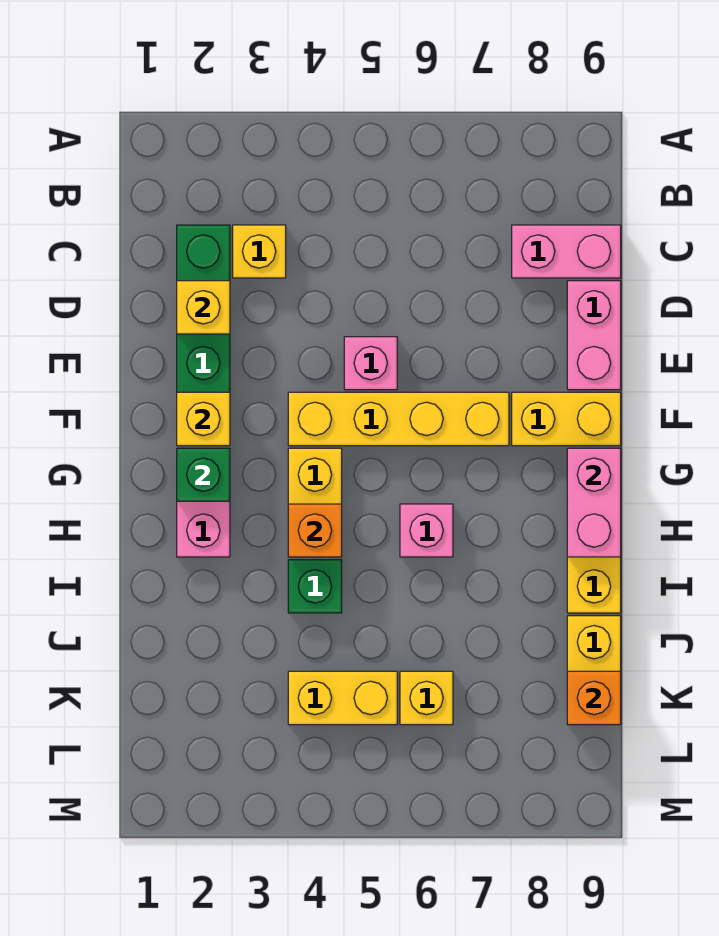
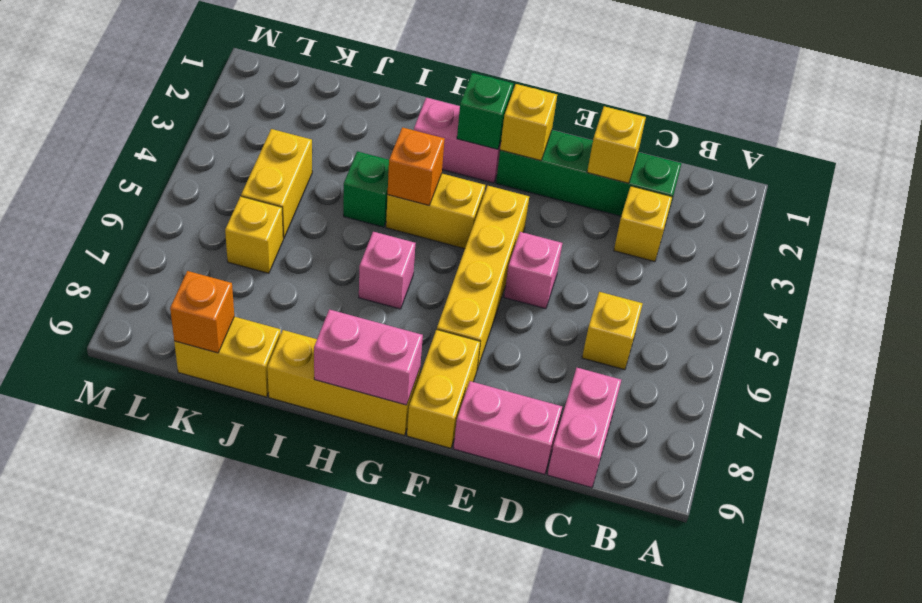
none -> yellow 1x1 brick [582,292,643,370]

